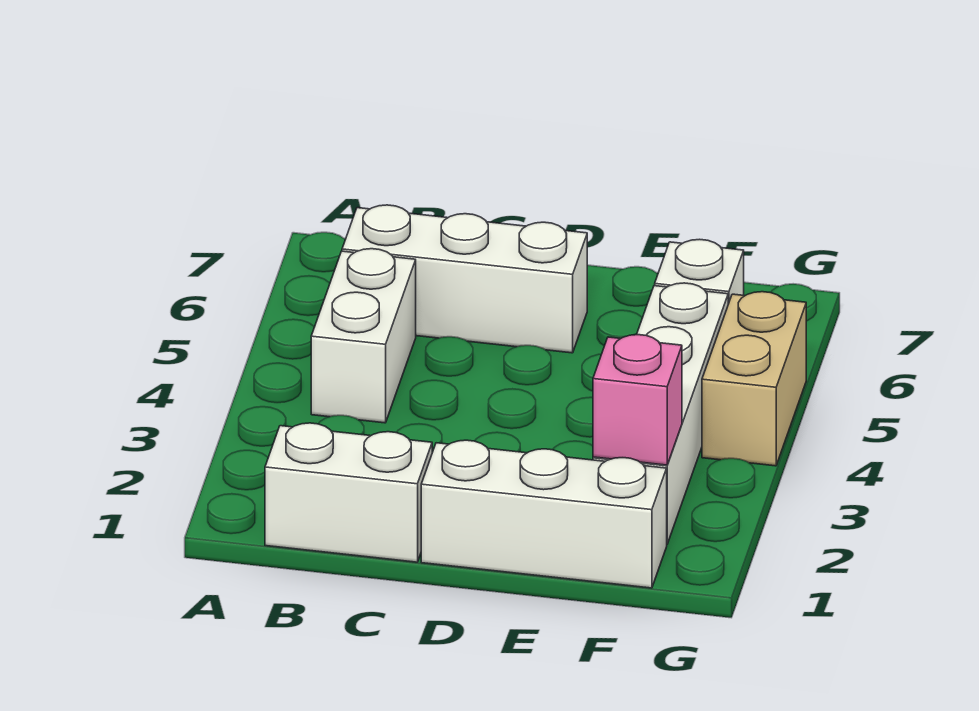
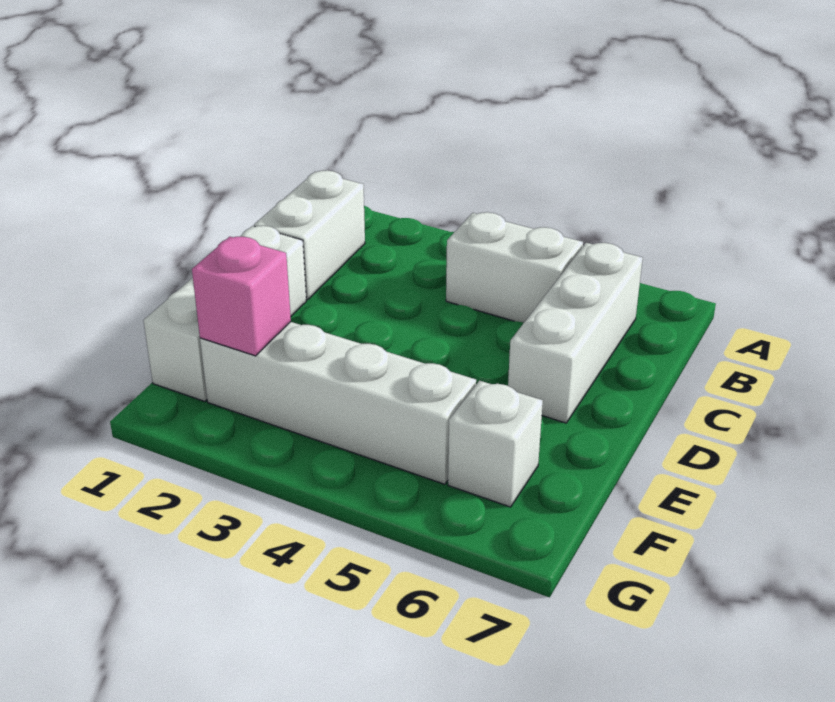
tan 1x2 brick [702,292,806,466] -> none

